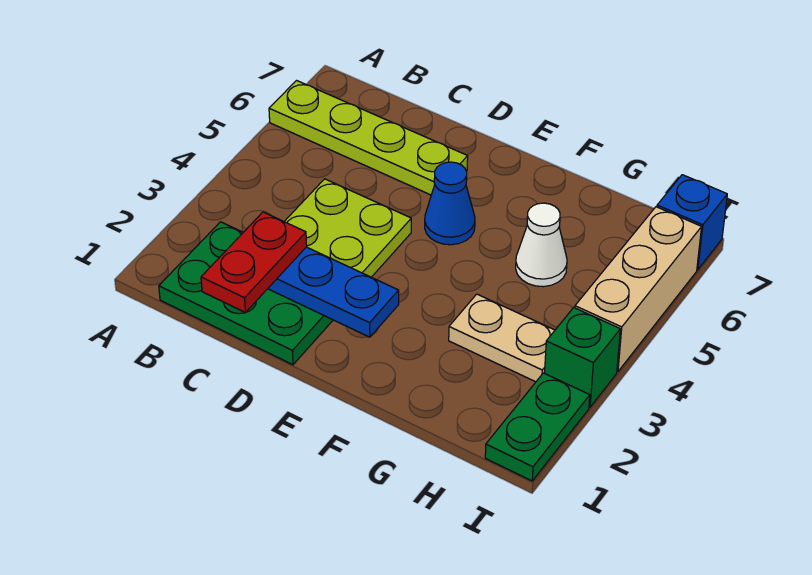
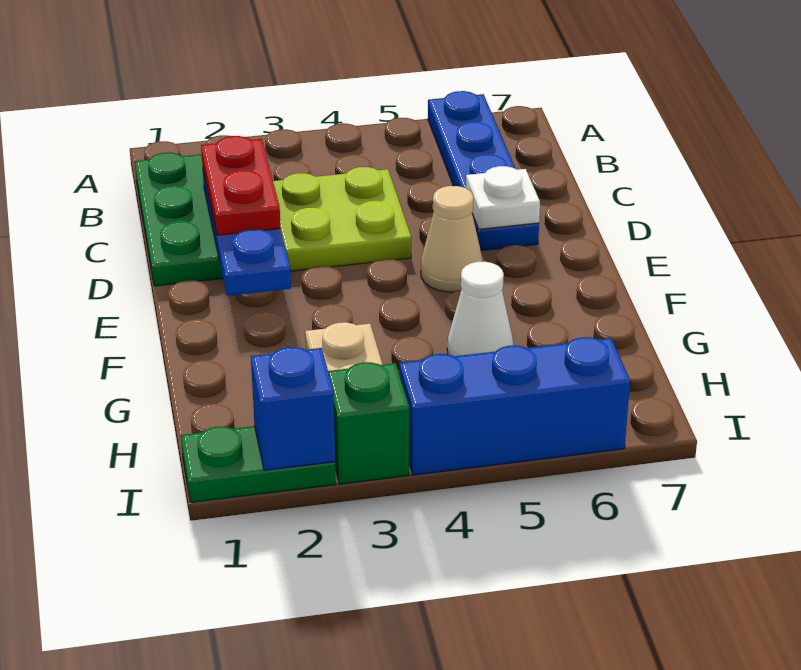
lime 1x4 plate [269,81,468,195] -> blue 1x4 plate [428,91,539,251]
red 1x2 plate [201,212,307,312] -> red 1x2 plate turned to [201,136,281,235]
none -> white 1x1 plate [466,166,540,229]
blue 1x1 cone [425,162,475,245] -> tan 1x1 cone [421,186,483,292]
tan 1x3 brick [575,207,702,372] -> blue 1x3 brick [399,337,630,475]
blue 1x1 brick [657,175,727,270] -> blue 1x1 brick moved to [251,347,335,470]

